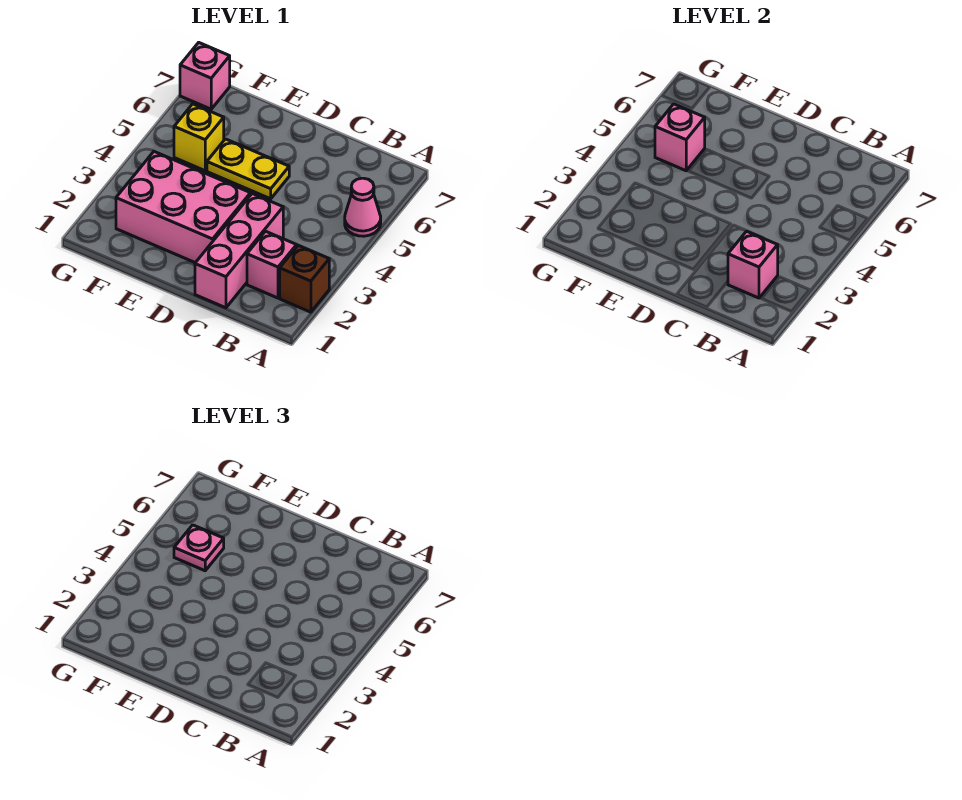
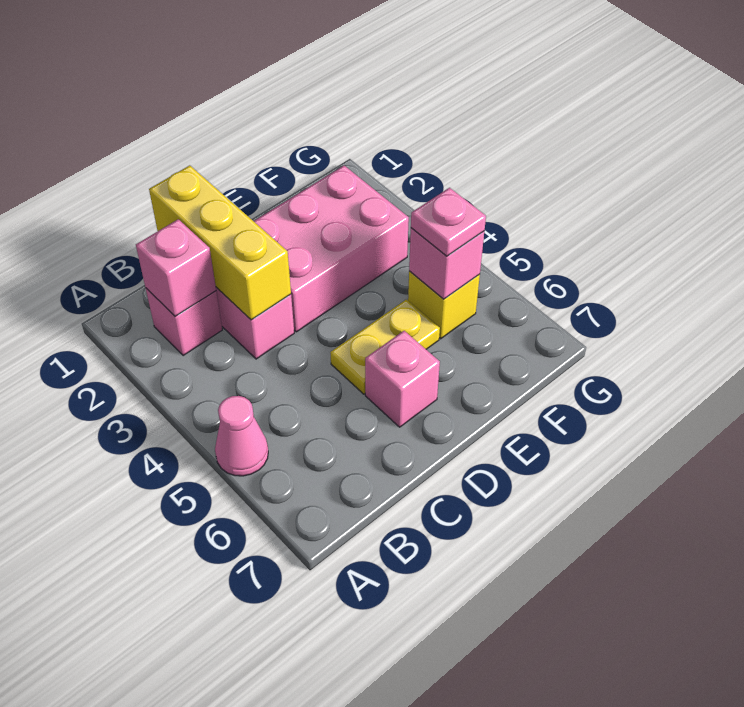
brown 1x1 brick [280,245,329,312] -> none
none -> yellow 1x3 brick [149,165,291,320]
pink 1x1 brick [180,43,230,109] -> pink 1x1 brick moved to [365,331,440,427]

